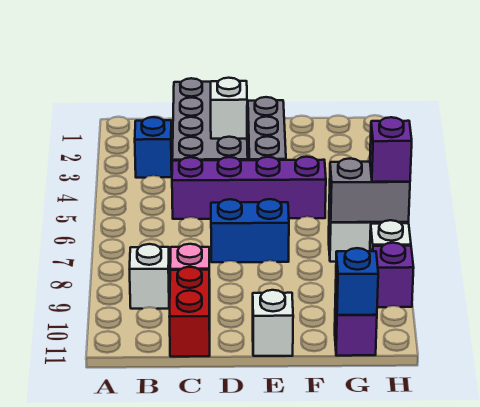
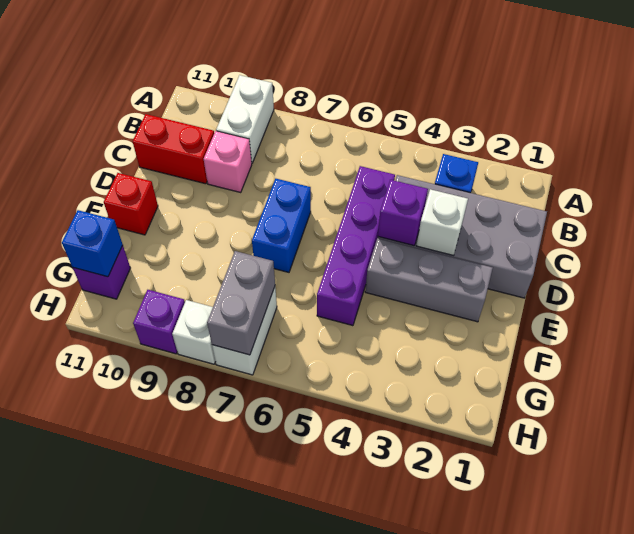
white 1x1 brick [130,244,170,309] -> white 1x2 brick [216,75,274,163]
white 1x1 brick [253,290,293,356] -> red 1x1 brick [104,173,158,235]
purple 1x1 brick [370,117,412,182] -> purple 1x1 brick moved to [378,180,428,246]

